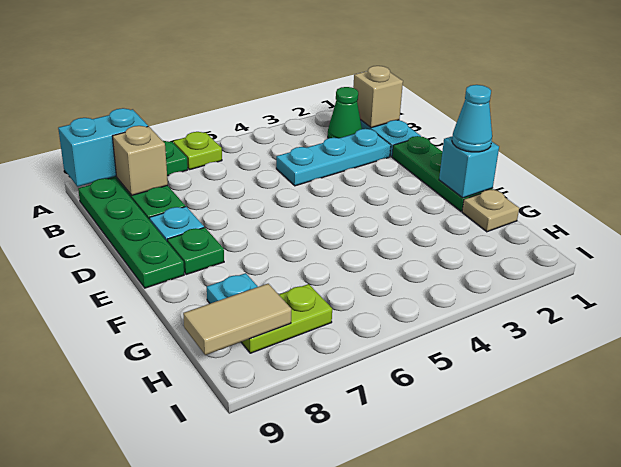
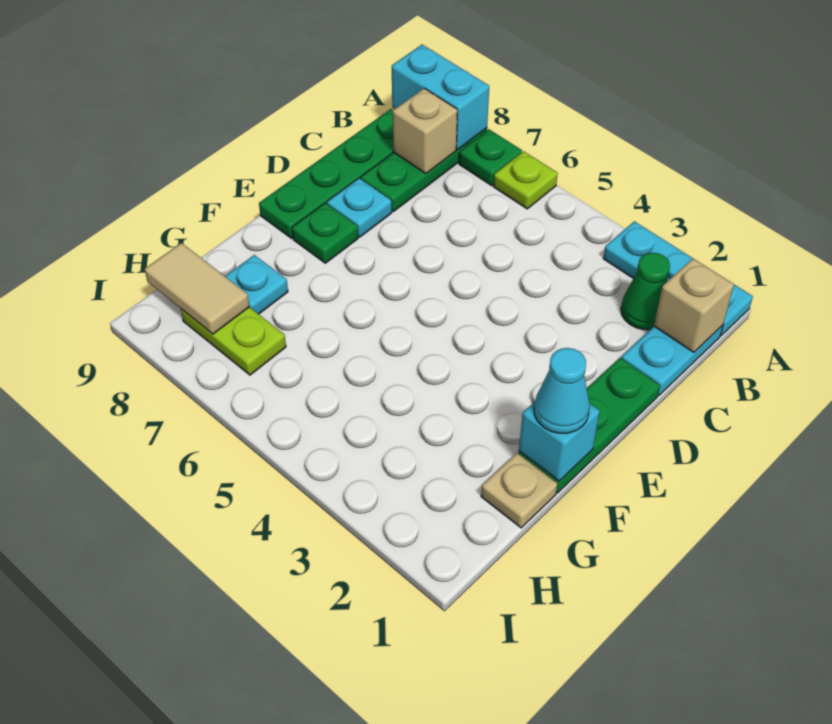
cyan 1x3 plate [276,129,391,186] -> cyan 1x3 plate moved to [603,221,753,336]

